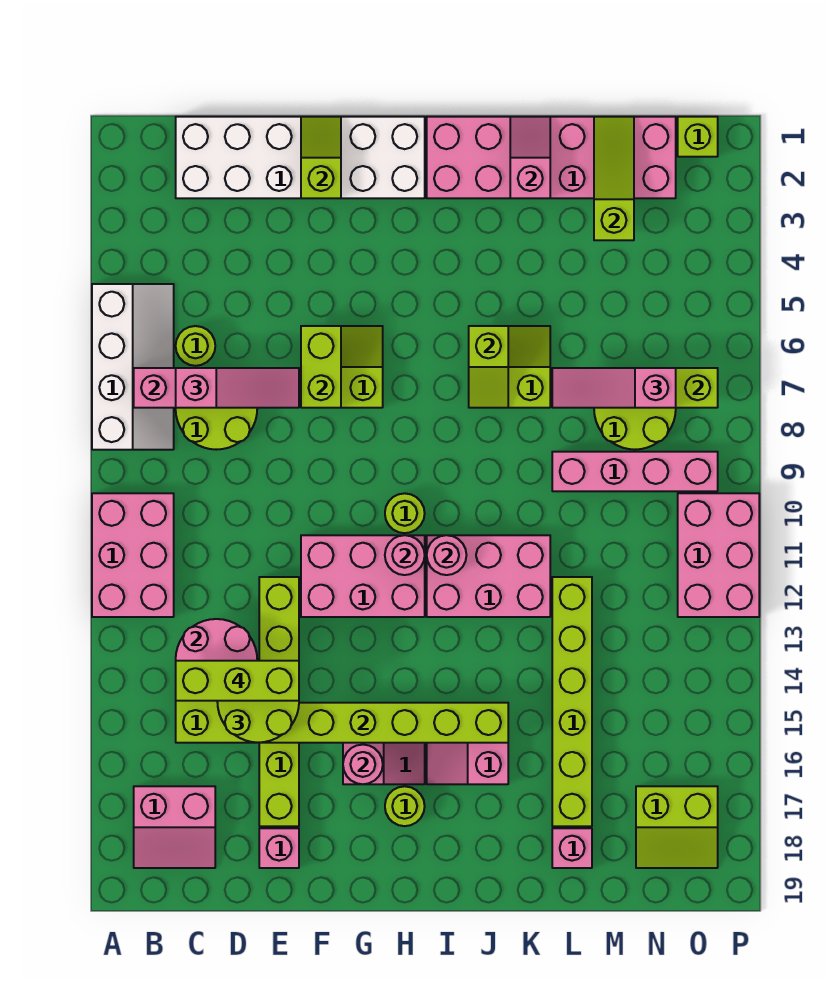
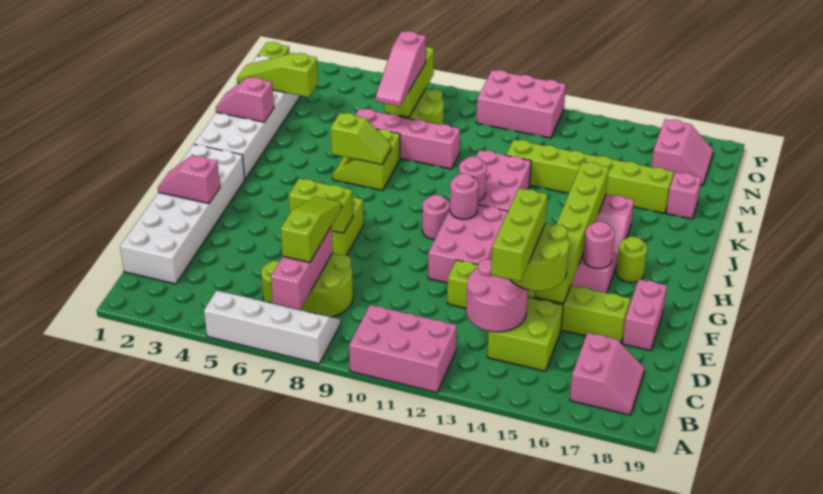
pink 1x3 slope [176,368,299,408] -> lime 1x3 slope [281,197,342,263]
pink 1x1 brick [259,828,299,868] -> pink 1x2 brick [622,279,667,351]
lime 1x2 slope [301,117,341,198] -> pink 1x2 slope [158,155,220,204]
lime 1x1 round brick [385,493,425,533] -> pink 1x1 round brick [422,195,450,239]
pink 2x6 brick [427,117,676,198] -> white 2x6 brick [194,56,300,179]
pink 1x4 brick [552,452,718,491] -> pink 1x4 brick turned to [355,109,460,169]
lime 2x2 slope [636,786,718,868] -> pink 2x2 slope [652,119,713,186]

